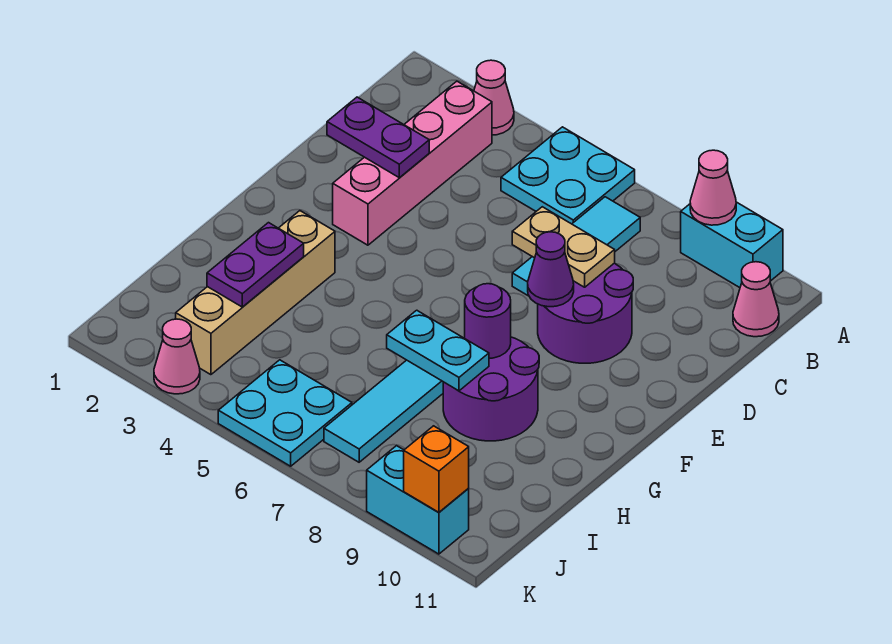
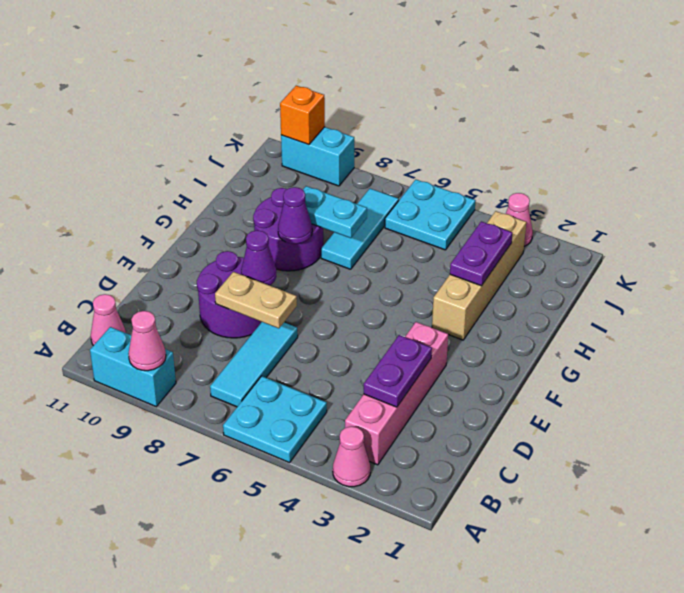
purple 1x2 plate [327,97,429,178] -> purple 1x2 plate turned to [364,335,432,407]
purple 1x1 round brick [465,284,511,358] -> purple 1x1 cone [278,187,312,244]

